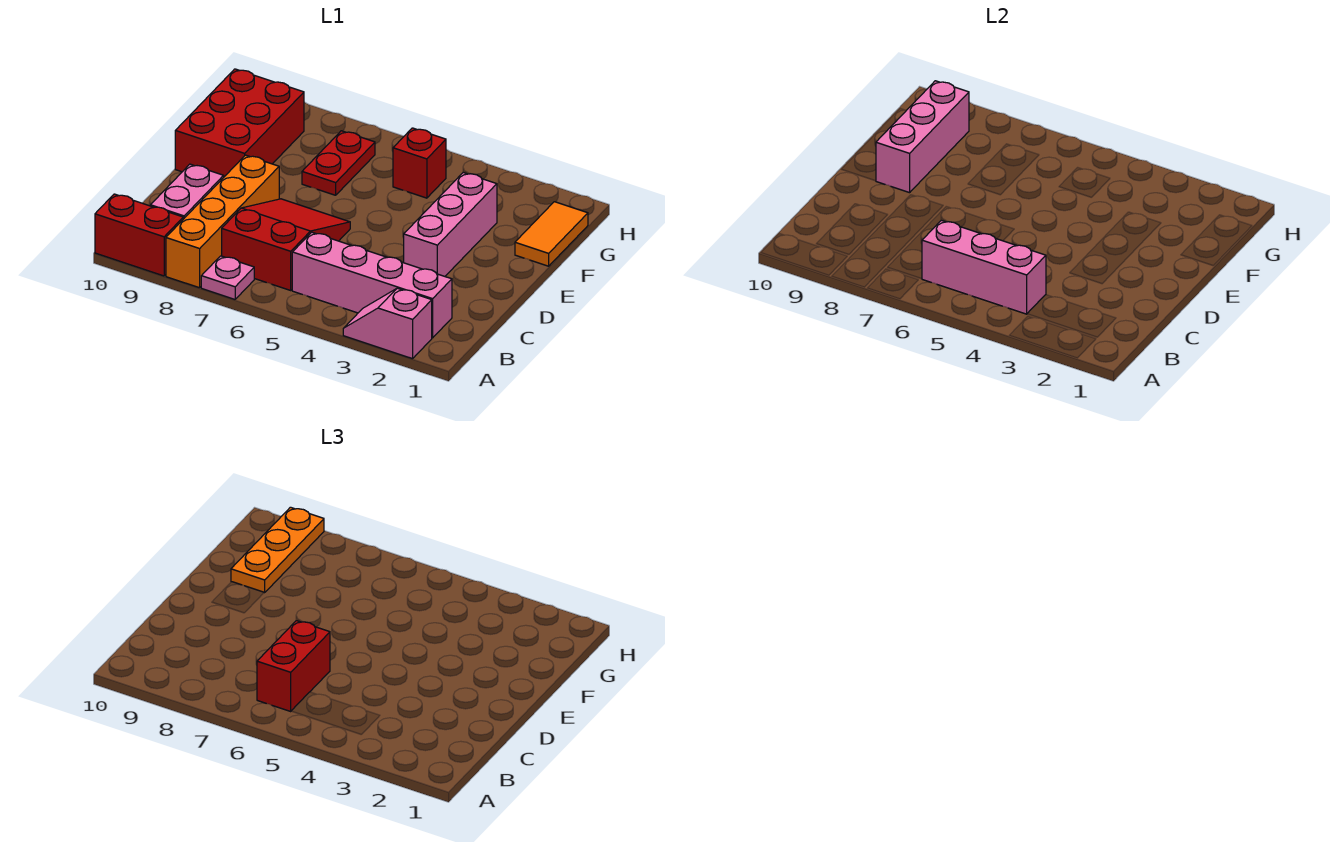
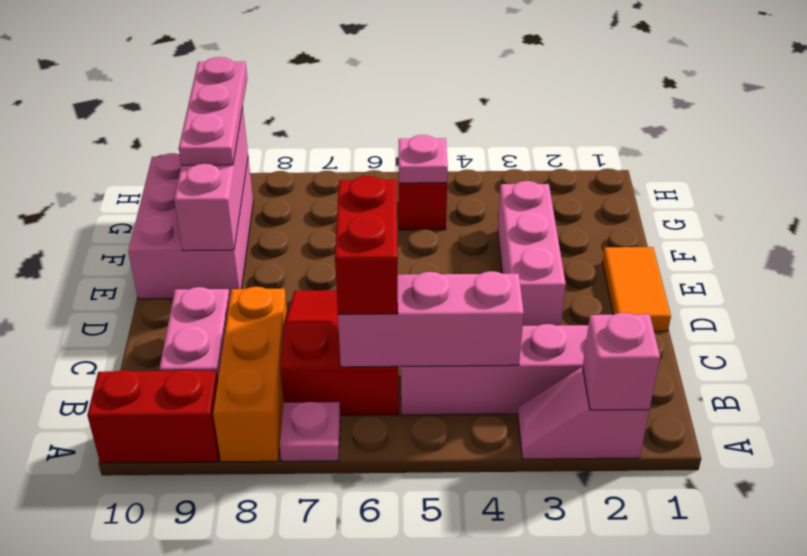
none -> pink 1x1 brick [583,313,660,410]
orange 1x4 brick [166,155,279,288] -> orange 1x3 brick [213,287,287,462]
red 2x3 brick [175,69,304,177] -> pink 2x3 brick [128,153,253,299]
orange 1x2 tile [515,202,588,266] -> orange 1x2 tile moved to [602,247,671,331]
red 1x2 plate [302,131,375,195] -> none
orange 1x3 plate [231,507,324,593] -> pink 1x3 plate [179,57,247,165]
none -> pink 1x1 plate [399,135,448,183]

